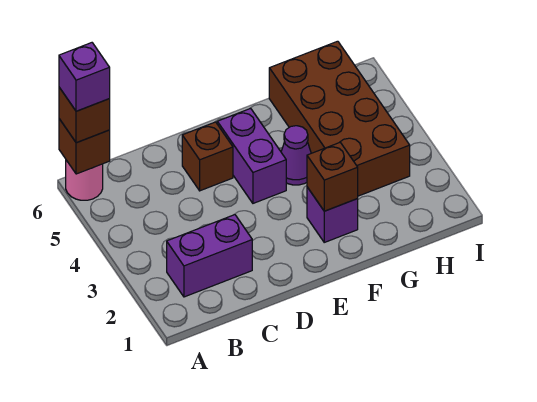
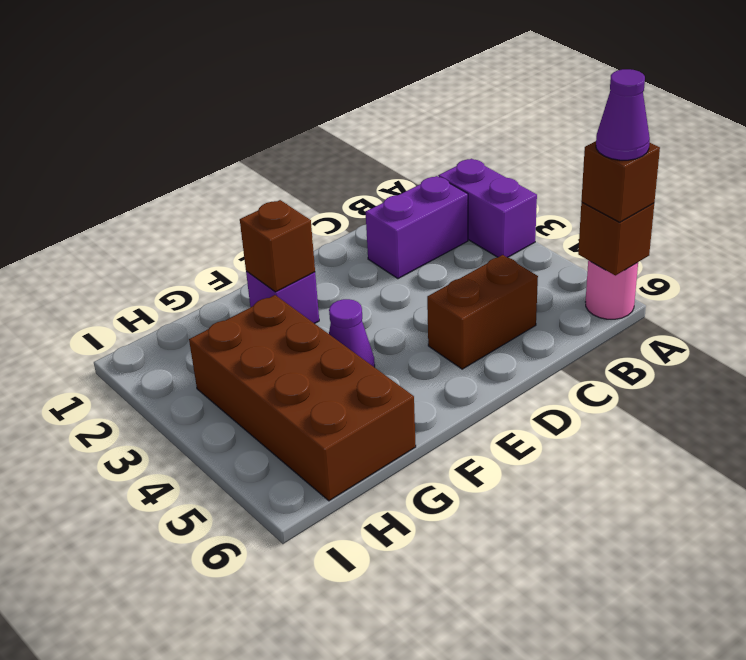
purple 1x1 brick [59,43,110,111] -> purple 1x1 cone [596,69,650,160]
brown 1x1 brick [182,122,233,191] -> brown 1x2 brick [427,255,538,369]
purple 1x2 brick [217,108,286,203] -> purple 1x2 brick moved to [438,159,537,258]

